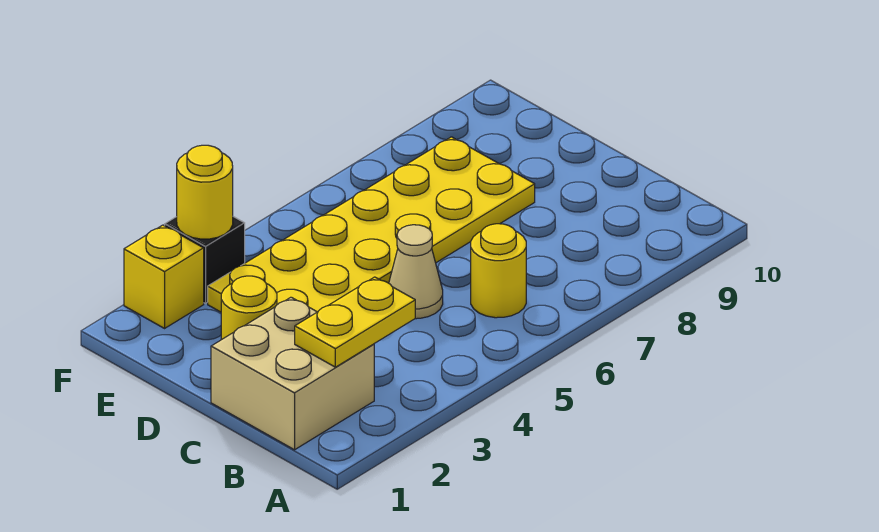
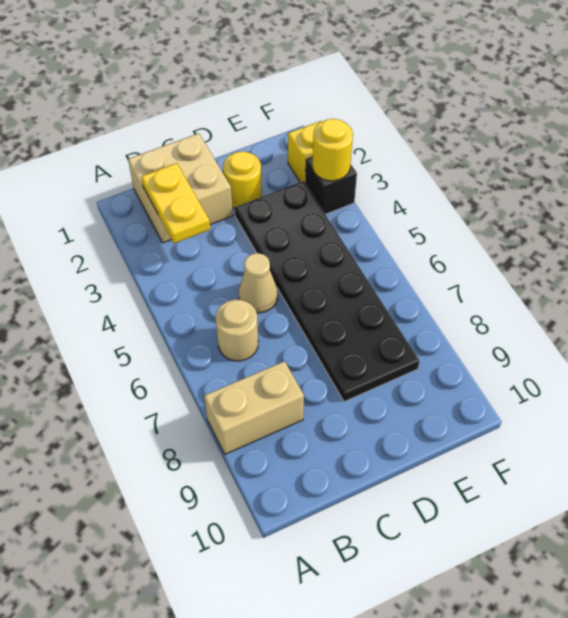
none -> tan 1x2 brick [204,361,304,454]
yellow 1x1 round brick [471,224,526,318] -> tan 1x1 round brick [216,300,258,361]
yellow 2x6 plate [208,137,535,312] -> black 2x6 plate [235,181,420,402]

